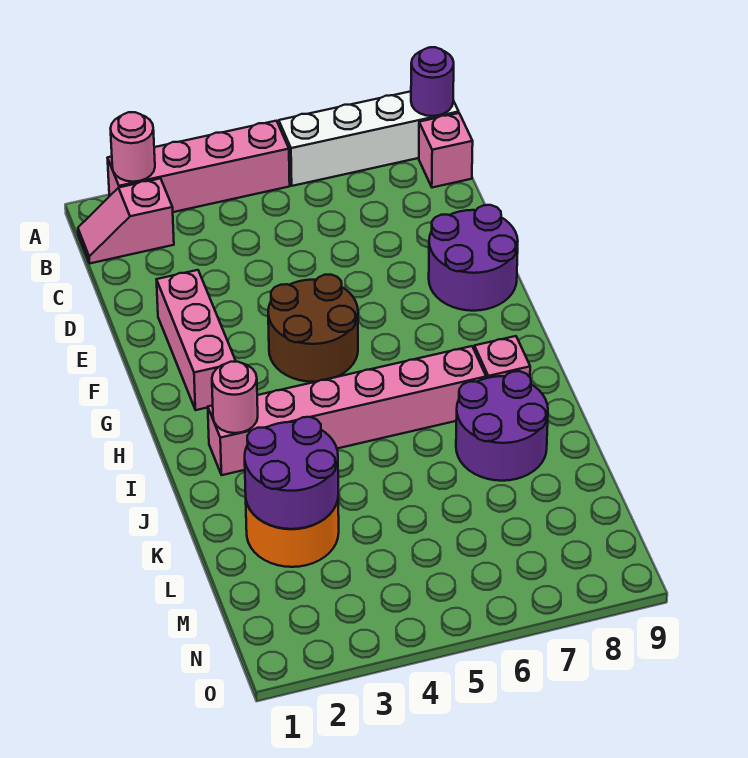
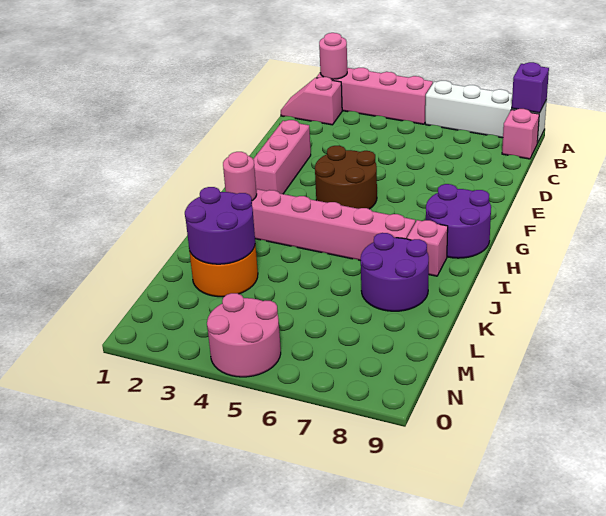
purple 1x1 round brick [411,47,454,116] -> purple 1x1 brick [512,62,549,113]
purple 2x2 round brick [429,205,518,311] -> purple 2x2 round brick moved to [426,184,491,258]
none -> pink 2x2 round brick [207,293,281,377]

